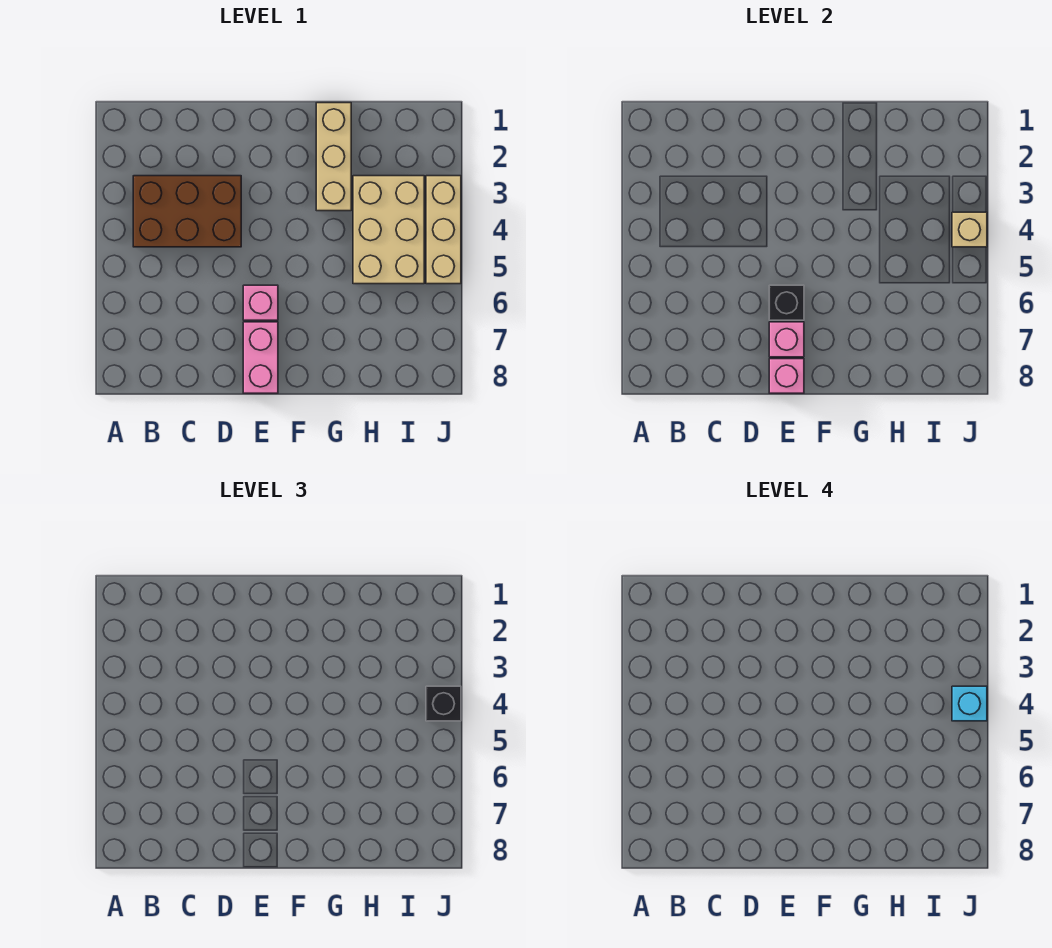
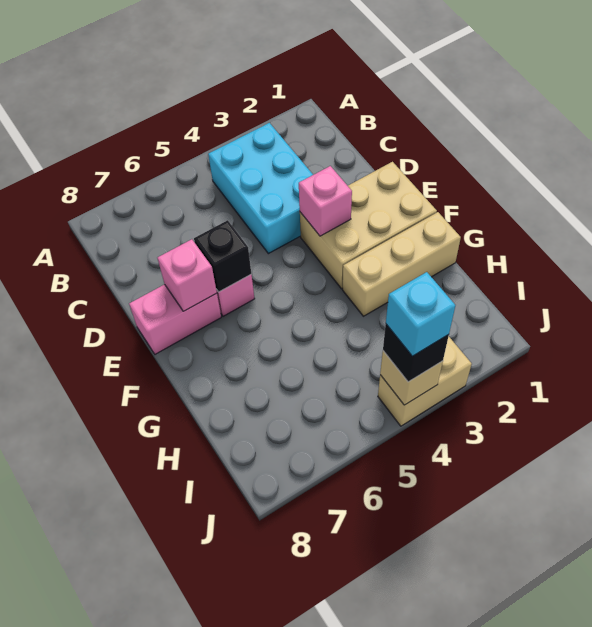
brown 2x3 brick [133,176,241,247] -> cyan 2x3 brick [208,123,313,254]
pink 1x1 brick [769,359,804,393] -> pink 1x1 brick moved to [299,166,352,236]
tan 2x3 brick [353,176,424,284] -> tan 2x3 brick moved to [300,162,437,289]
tan 1x3 brick [426,176,461,284] -> tan 1x2 brick [378,336,472,426]

